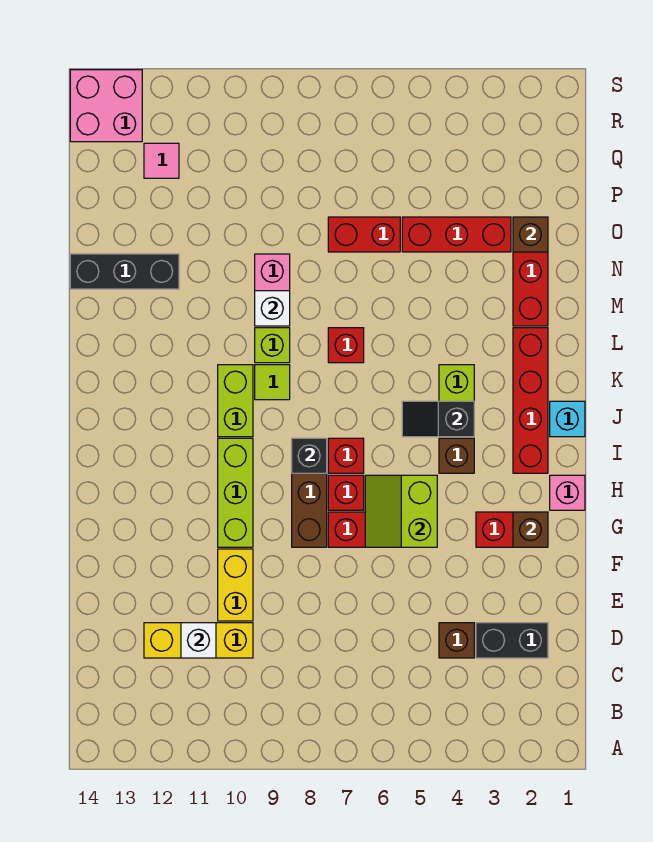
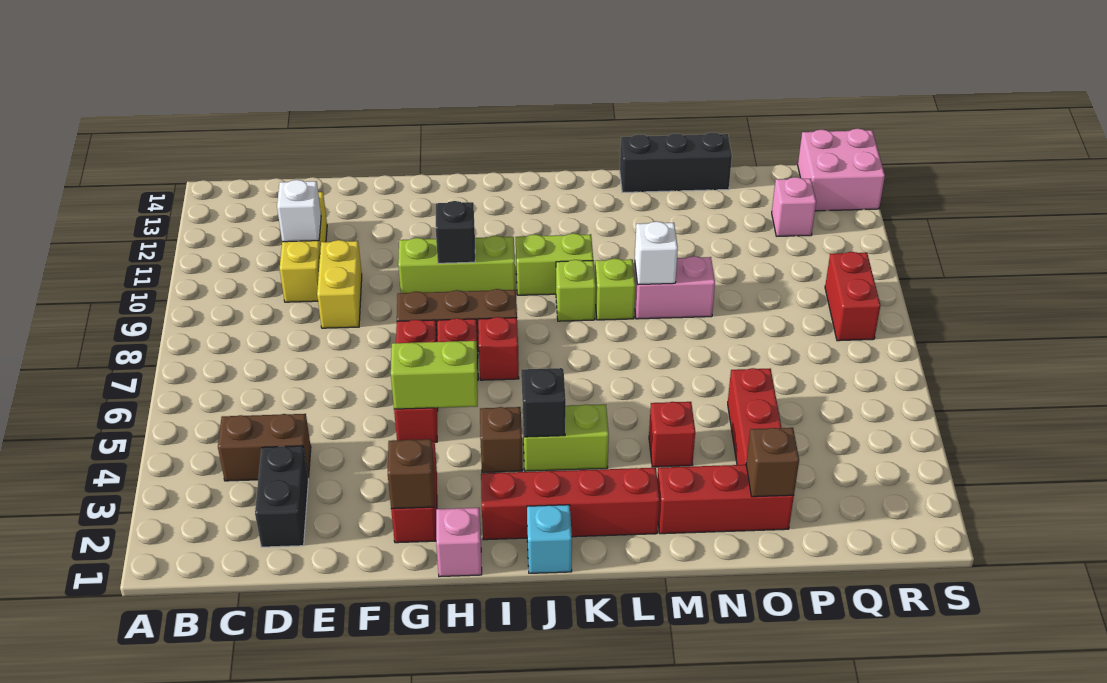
brown 1x1 brick [439,623,474,658] -> brown 1x2 brick [218,414,311,481]
yellow 1x2 brick [218,549,253,621] -> yellow 1x2 brick turned to [317,240,362,328]
black 1x1 brick [292,438,327,473] -> black 1x1 brick moved to [436,201,475,263]
lime 1x1 tile [255,365,290,400] -> lime 1x1 brick [556,260,596,321]
red 1x1 brick [328,328,364,363] -> red 1x1 brick moved to [649,402,695,467]
black 1x3 brick [70,254,179,289] -> black 1x3 brick turned to [620,132,732,192]
red 1x2 brick [328,217,400,252] -> red 1x2 brick moved to [825,252,881,341]
pink 1x1 tile [144,143,179,178] -> pink 1x1 brick [772,177,816,236]

